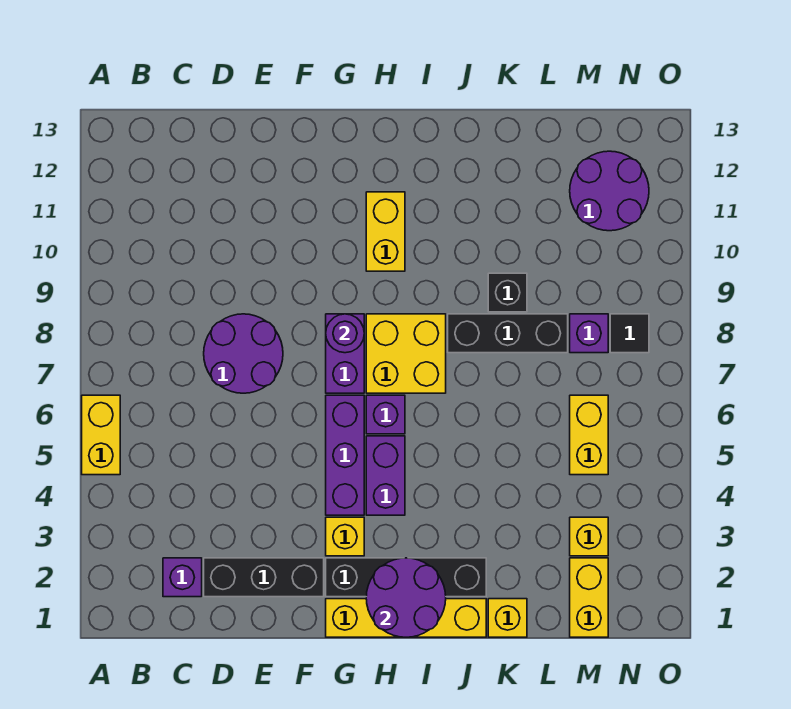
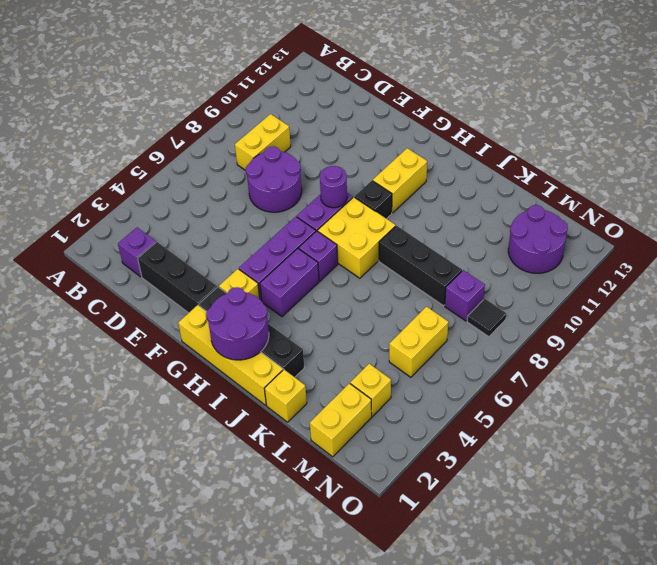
yellow 1x2 brick [82,395,120,475] -> yellow 1x2 brick moved to [235,114,291,170]
black 1x1 brick [488,273,527,312] -> black 1x1 brick moved to [355,181,392,219]

